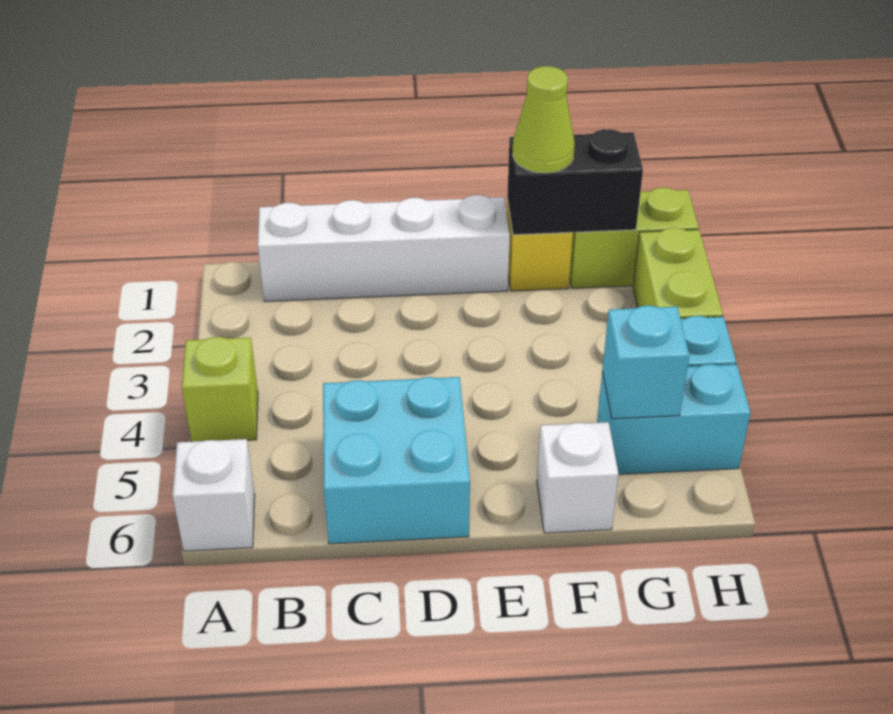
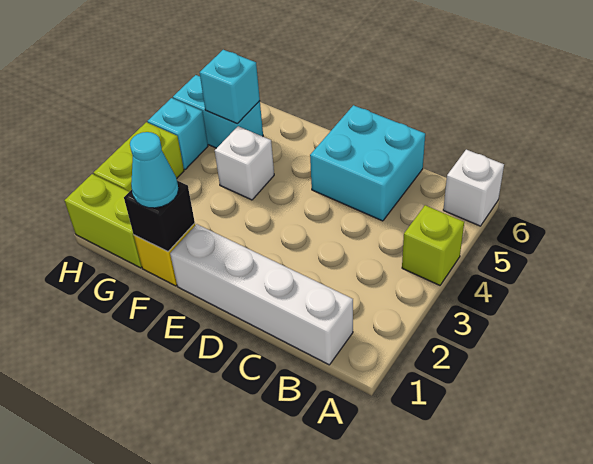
black 1x2 brick [507,129,643,235] -> black 1x1 brick [124,181,195,252]
lime 1x1 cone [512,66,575,173] -> cyan 1x1 cone [130,132,179,208]
white 1x1 brick [537,422,619,533] -> white 1x1 brick moved to [215,126,274,200]

